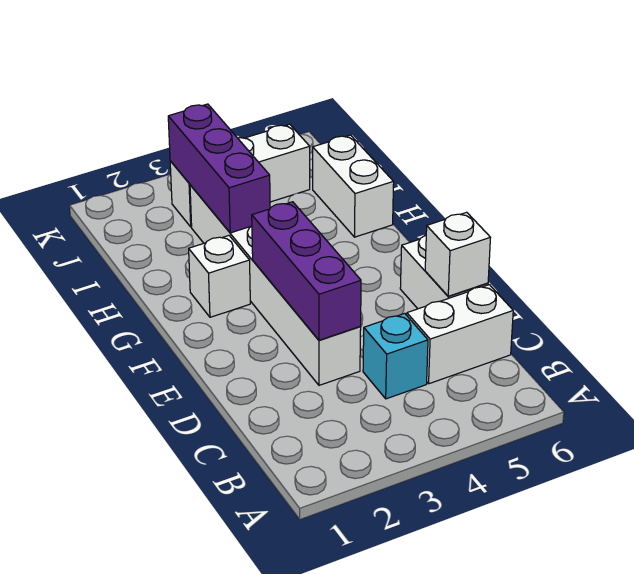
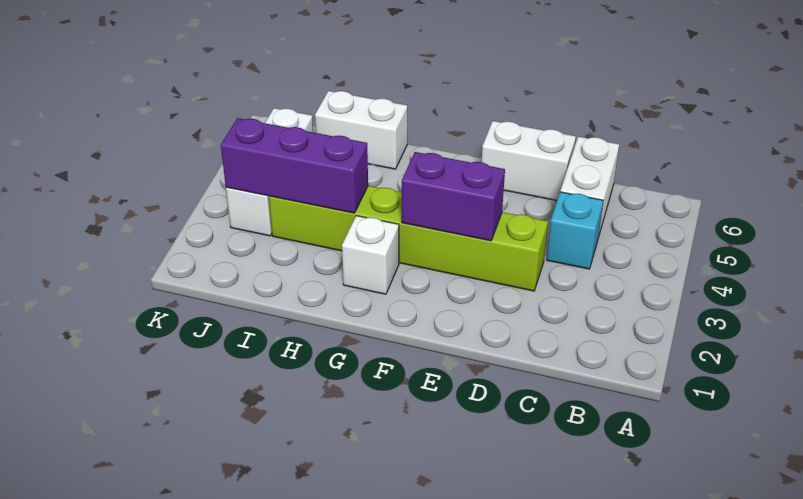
white 1x6 brick [190,185,361,385] -> lime 1x6 brick [269,186,548,291]
purple 1x3 brick [252,202,361,340] -> purple 1x2 brick [402,152,505,241]
white 1x1 brick [425,212,491,296] -> none

